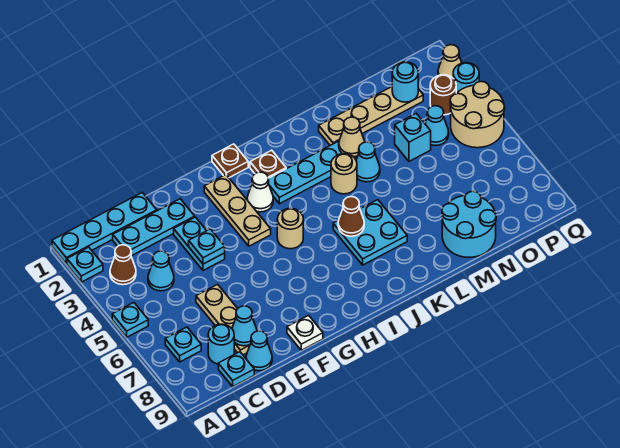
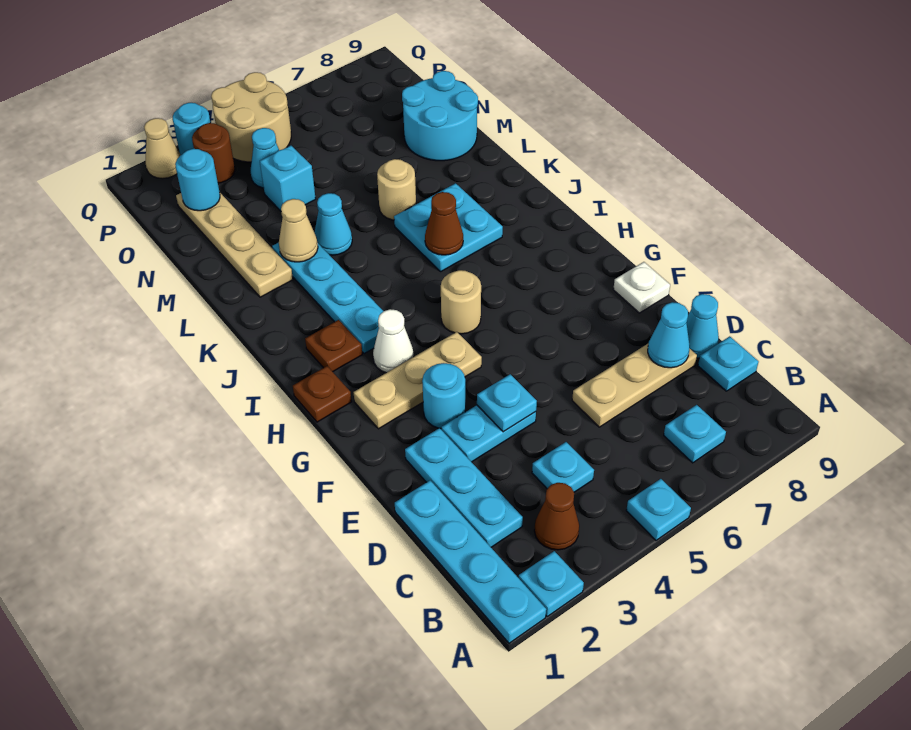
cyan 1x1 cone [148,251,174,291] -> cyan 1x1 plate [532,442,594,492]
cyan 1x1 round brick [208,324,234,364] -> cyan 1x1 round brick moved to [422,363,465,428]
tan 1x1 round brick [331,154,357,194] -> tan 1x1 round brick moved to [377,159,416,220]

